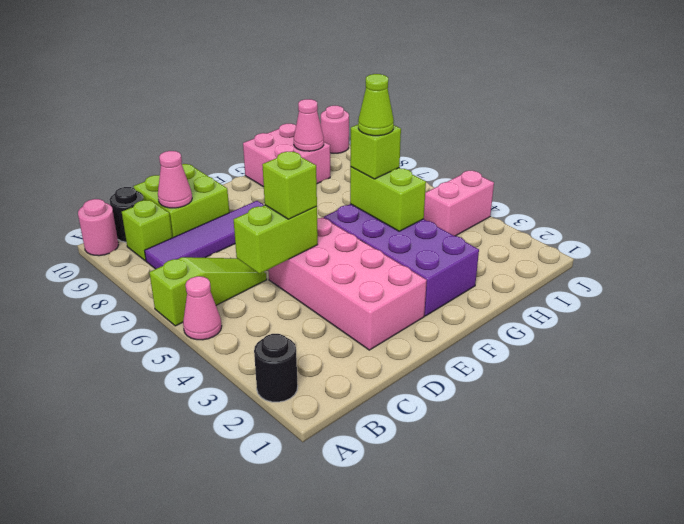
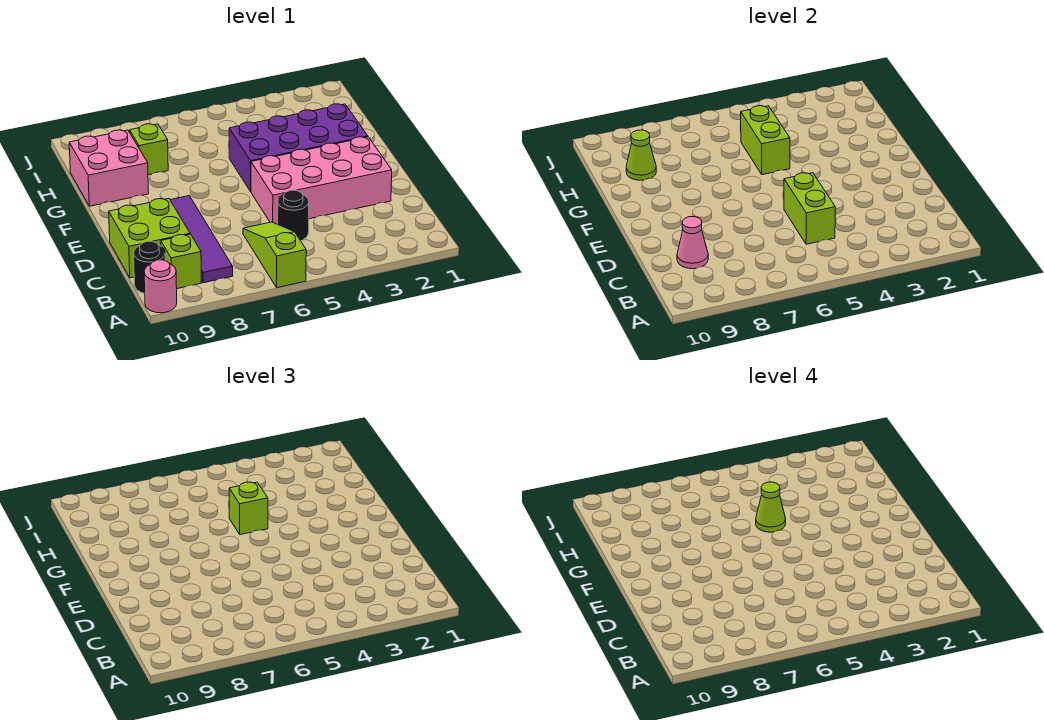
black 1x1 round brick [254,334,298,402] -> black 1x1 round brick moved to [278,190,309,240]
pink 1x1 cone [183,276,222,340] -> none
lime 1x1 brick [262,152,317,219] -> lime 1x1 brick moved to [130,124,168,175]
lime 1x2 brick [350,167,426,231] -> lime 1x2 brick turned to [740,106,790,175]
pink 1x1 cone [294,99,324,151] -> lime 1x1 cone [626,130,656,180]
pink 1x2 brick [424,171,494,236] -> none
pink 1x1 round brick [321,106,349,153] -> none

